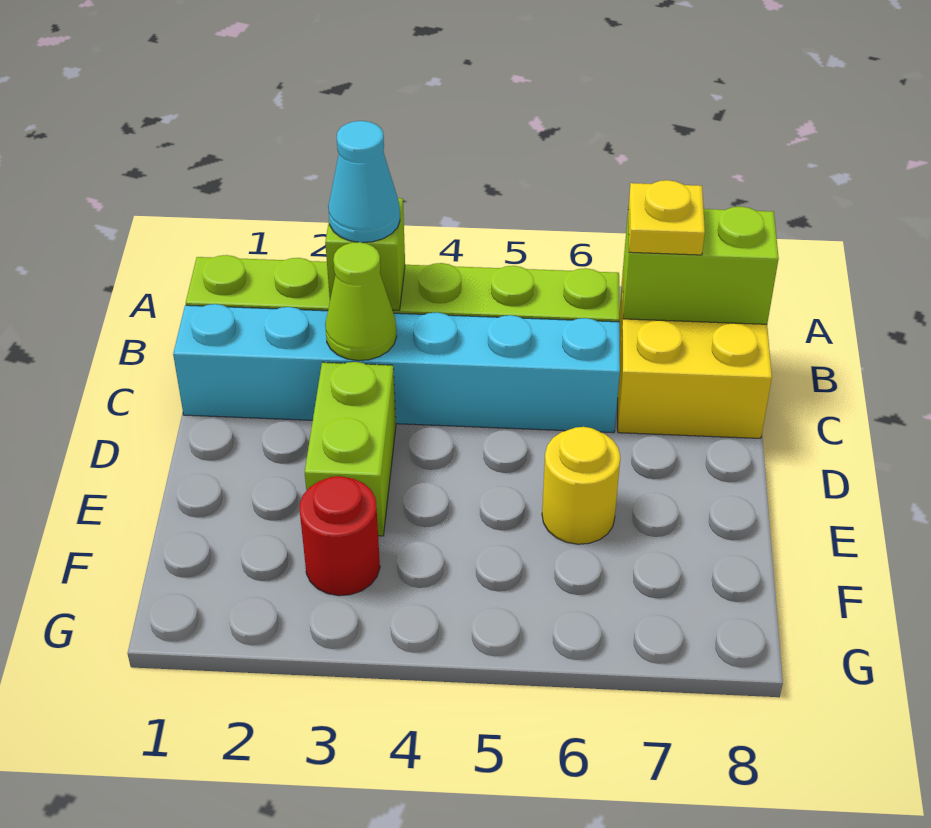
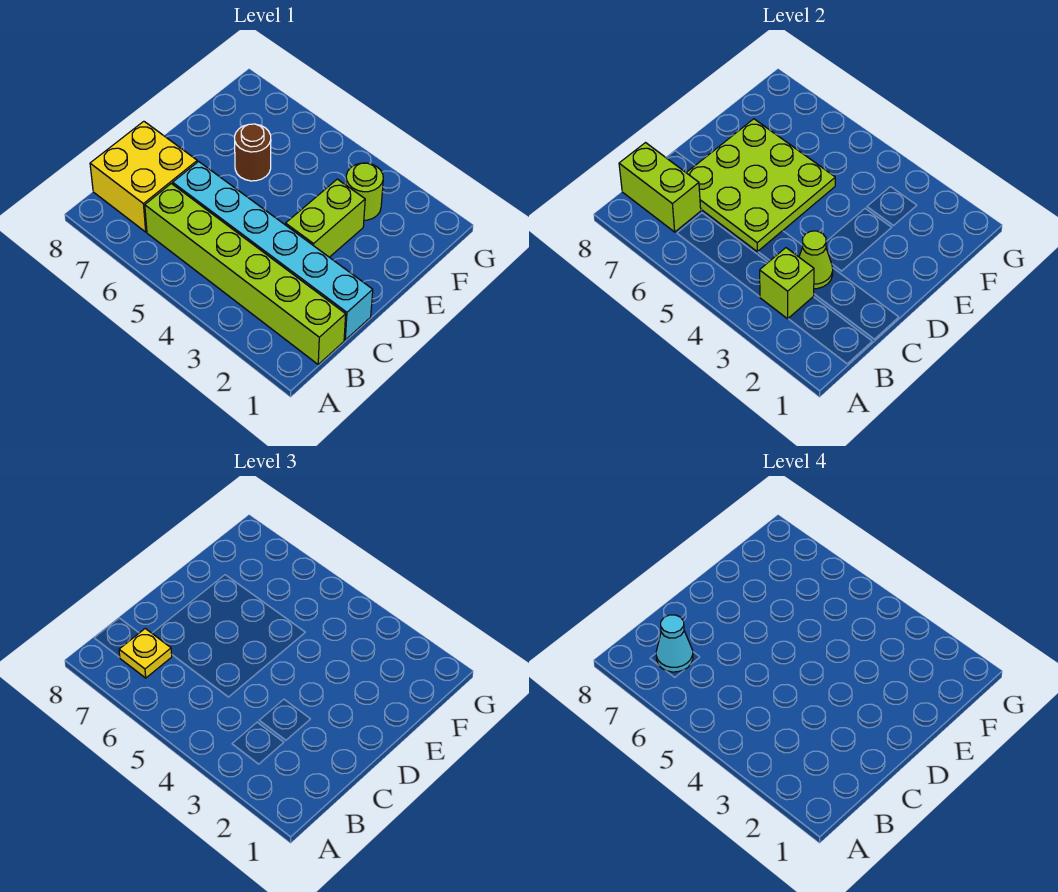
cyan 1x1 cone [328,121,400,243] -> cyan 1x1 cone moved to [656,615,693,672]
none -> lime 3x3 plate [686,119,835,252]
yellow 1x1 round brick [542,427,620,544] -> brown 1x1 round brick [235,124,271,181]
red 1x1 round brick [300,476,380,596] -> lime 1x1 round brick [346,163,383,220]

